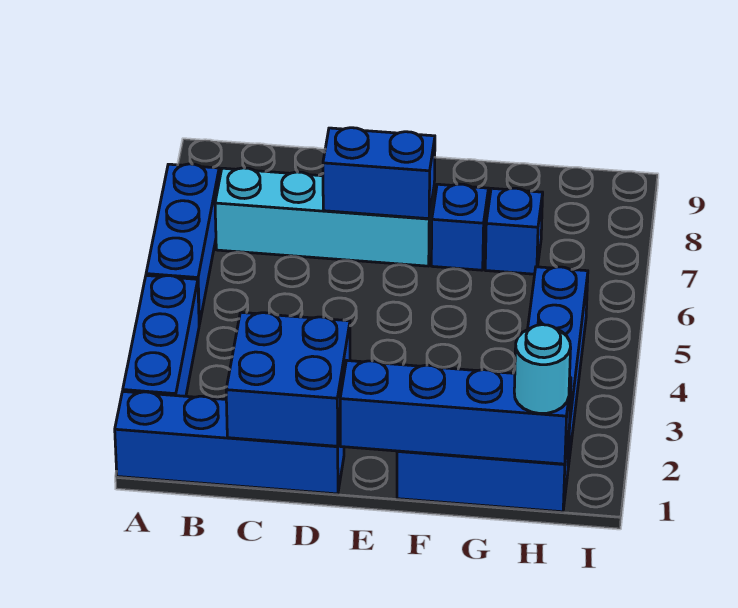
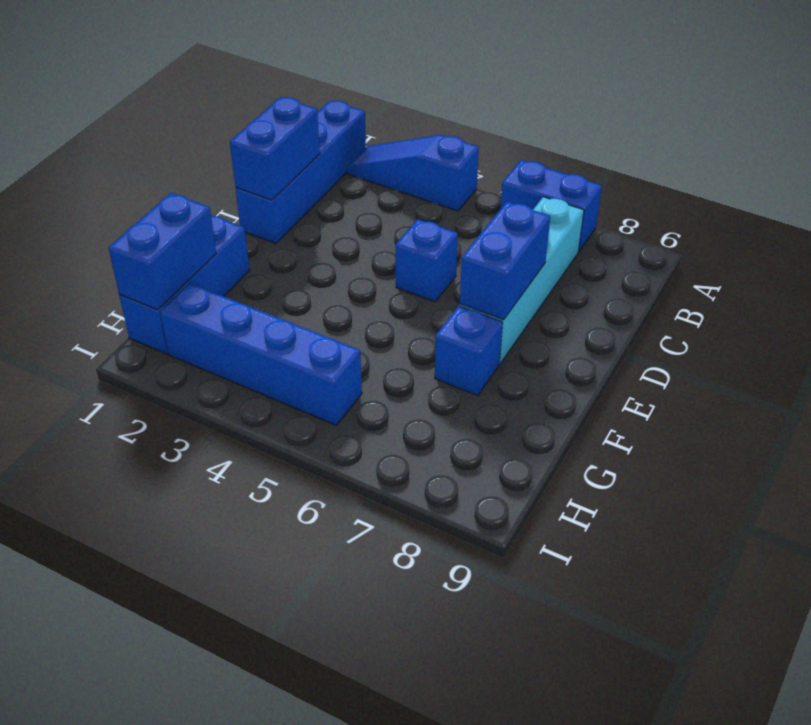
blue 1x3 brick [123,275,199,396] -> blue 1x3 slope [347,135,479,211]
blue 1x3 brick [146,164,219,325] -> blue 1x2 brick [500,160,602,251]
blue 2x2 brick [226,312,350,446] -> blue 1x2 brick [230,97,320,200]
blue 1x4 brick [340,361,571,464] -> blue 1x2 brick [109,193,216,310]
blue 1x1 brick [485,188,543,274] -> blue 1x1 brick moved to [396,219,458,302]
cyan 1x1 round brick [514,325,571,414] -> none

